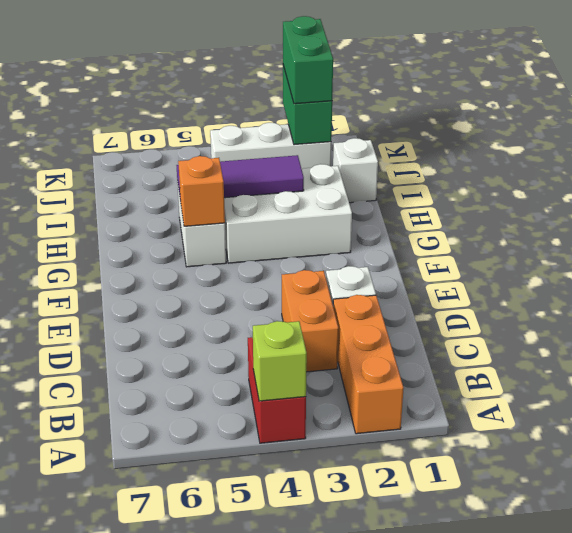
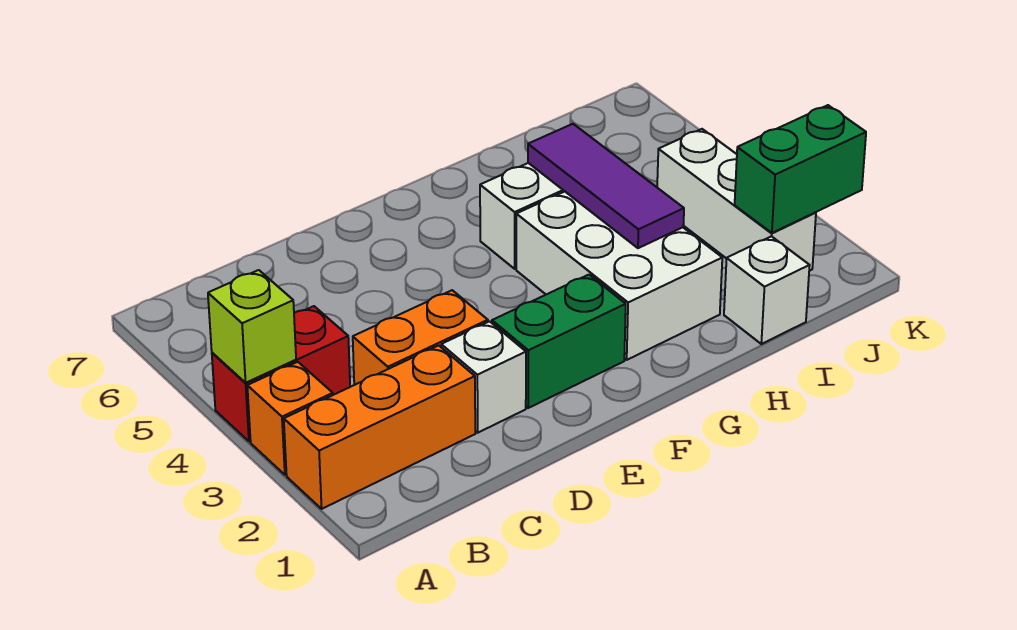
orange 1x1 brick [178,156,225,226] -> orange 1x1 brick moved to [247,362,333,475]
green 1x2 brick [283,16,333,104] -> green 1x2 brick moved to [492,275,626,408]

